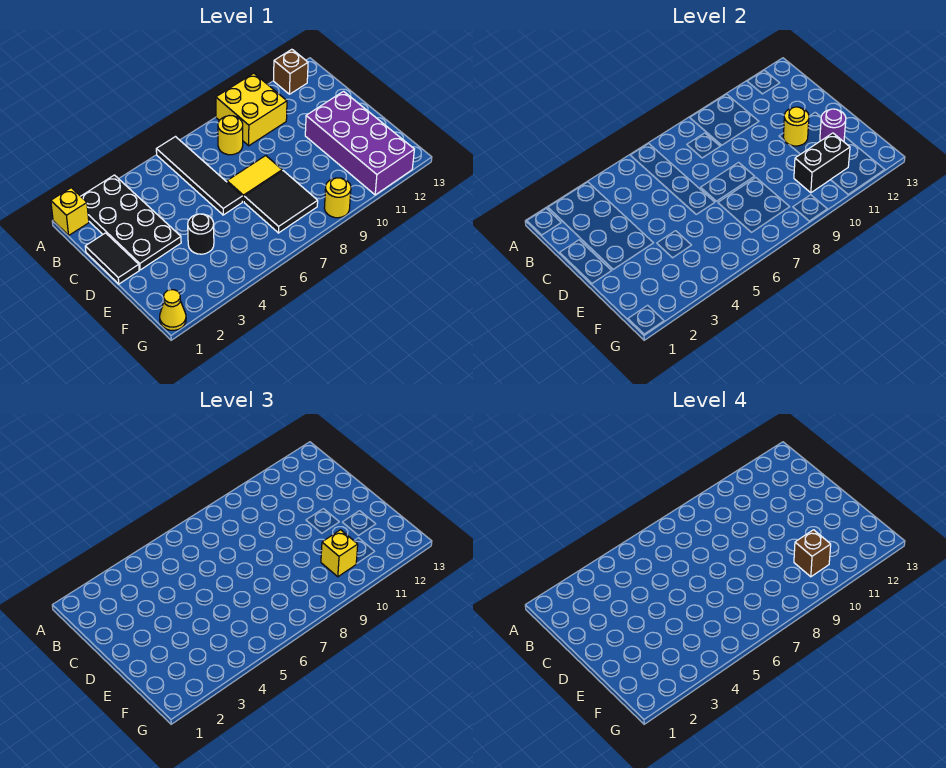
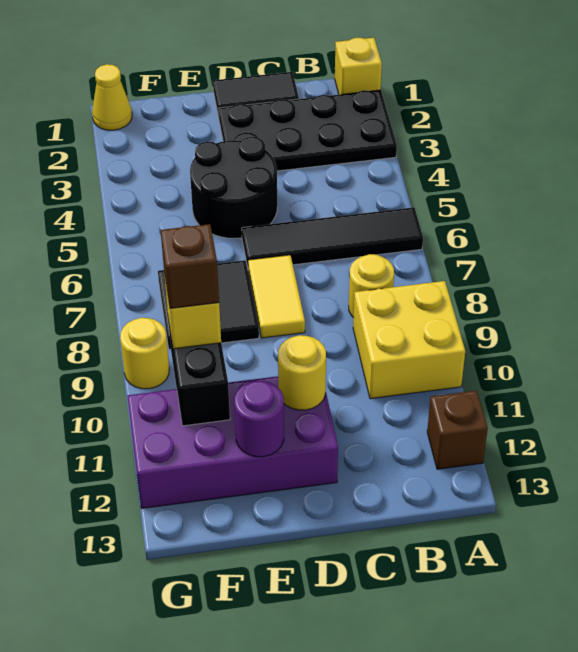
black 1x1 round brick [188,214,214,254] -> black 2x2 round brick [190,137,277,238]

